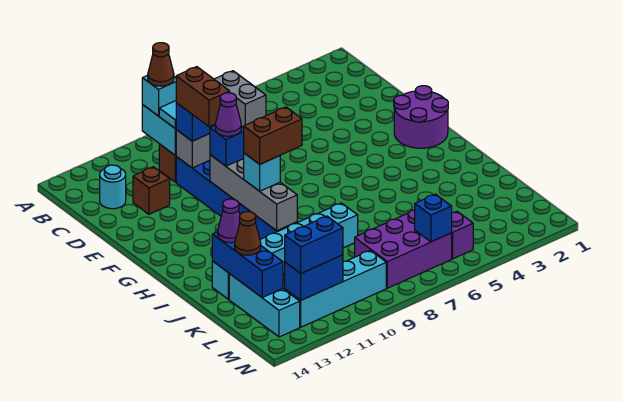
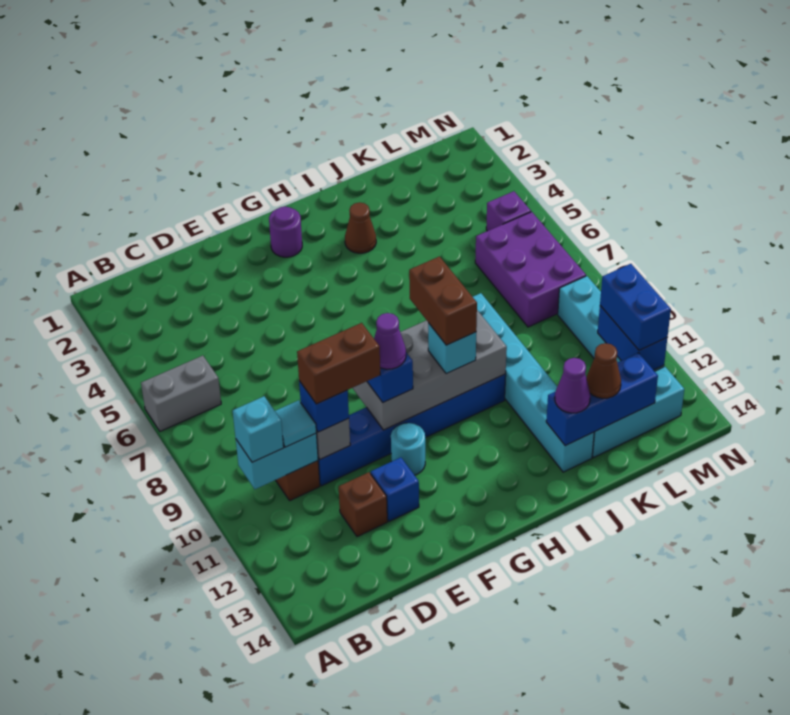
brown 1x1 cone [148,43,174,86] -> brown 1x1 cone moved to [345,202,376,253]
cyan 1x1 round brick [100,165,126,209] -> cyan 1x1 round brick moved to [391,423,425,475]
purple 2x2 round brick [394,86,448,148] -> purple 1x1 round brick [269,206,302,257]
grey 1x4 brick [210,155,297,231] -> grey 2x4 brick [353,310,507,430]
blue 1x1 brick [415,194,452,242] -> blue 1x1 brick moved to [371,457,419,521]

